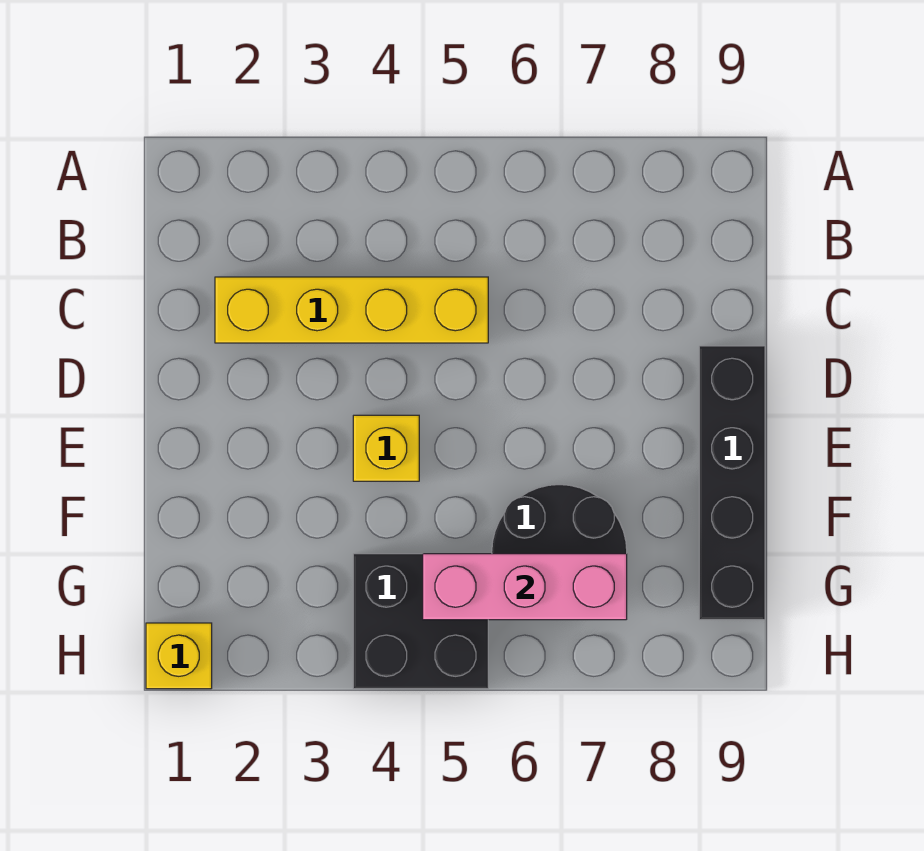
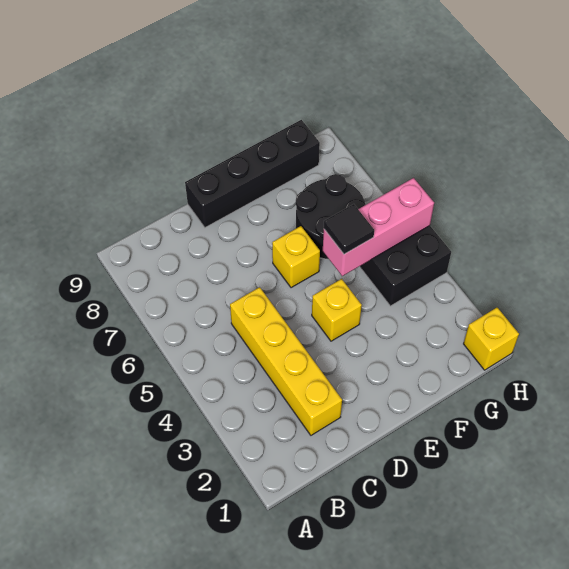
none -> yellow 1x1 brick [272,226,320,288]
none -> black 1x1 tile [324,204,374,254]
pink 1x3 brick [423,554,627,620] -> pink 1x3 brick turned to [323,178,434,276]

